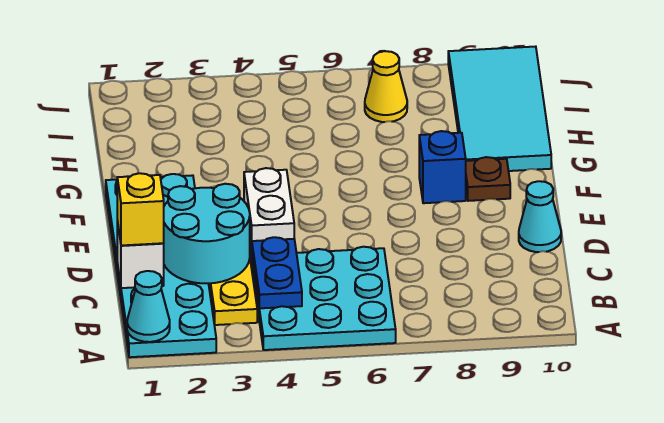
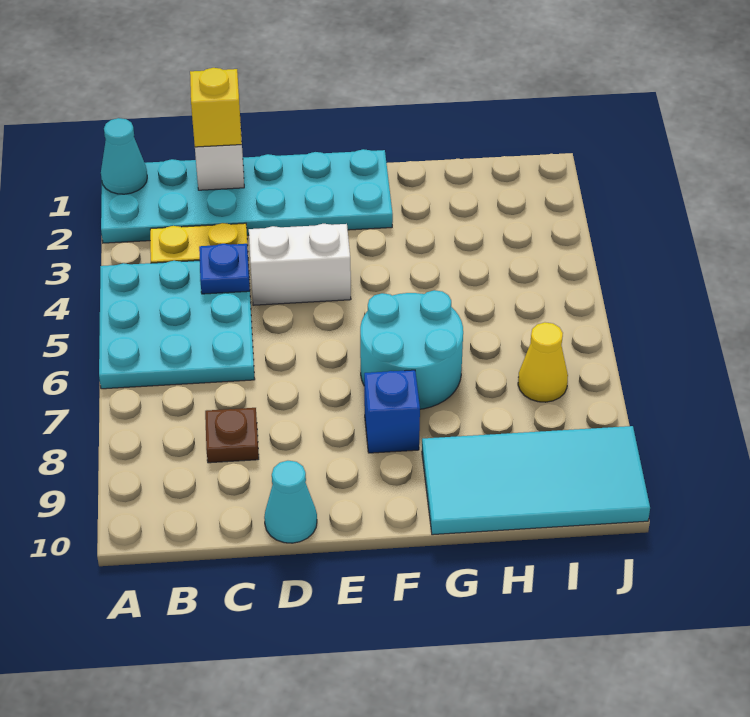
blue 1x2 plate [252,237,302,308] -> blue 1x1 plate [199,244,250,294]
cyan 2x2 round brick [163,184,250,283] -> cyan 2x2 round brick moved to [360,290,463,409]
brown 1x1 plate [466,157,510,201] -> brown 1x1 plate moved to [205,408,259,463]

